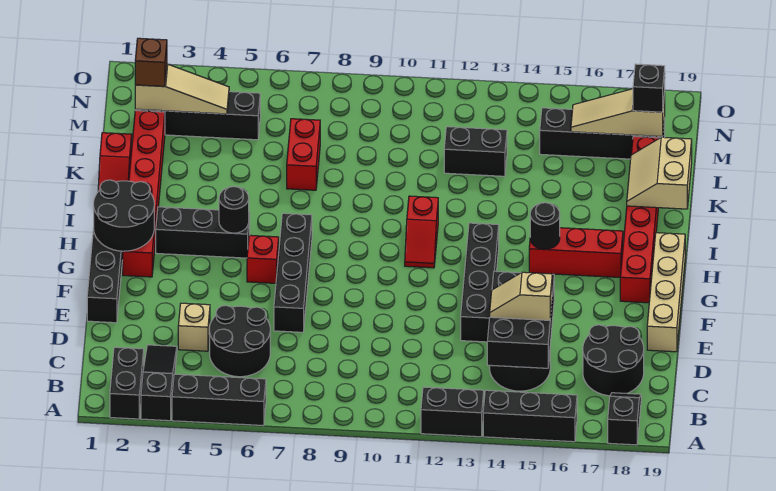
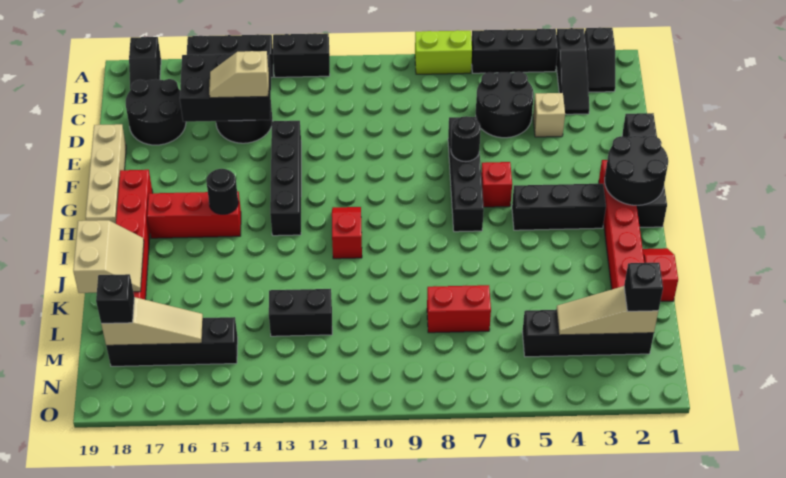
black 1x2 brick [110,347,144,419] -> black 1x2 slope [585,27,615,92]
none -> lime 1x2 brick [415,30,472,74]
black 2x3 brick [487,271,554,368] -> black 2x3 brick turned to [180,53,271,122]
tan 1x2 slope [490,272,552,320] -> tan 1x2 slope turned to [209,51,269,98]
black 1x1 round brick [219,187,249,233] -> black 1x1 round brick moved to [451,116,481,162]
red 1x2 brick [287,119,320,190] -> red 1x2 brick turned to [427,285,491,333]
brown 1x1 brick [135,38,167,86] -> black 1x1 brick [624,263,663,311]

